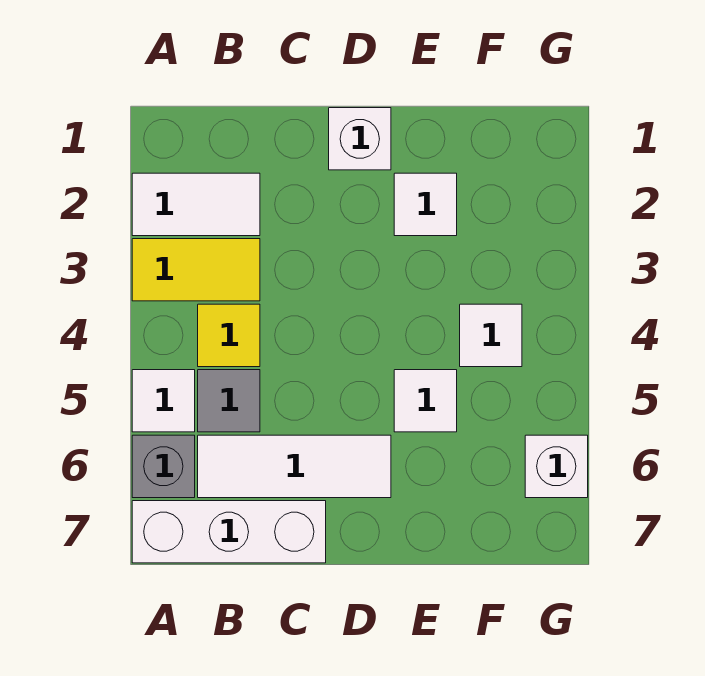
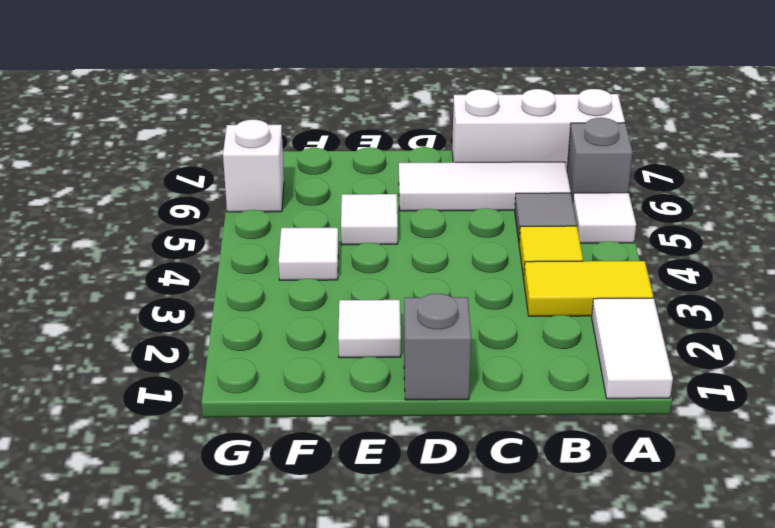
white 1x2 tile [132,173,260,236] -> white 1x2 tile turned to [592,298,673,399]
white 1x1 brick [329,108,391,170] -> grey 1x1 brick [404,294,471,400]

